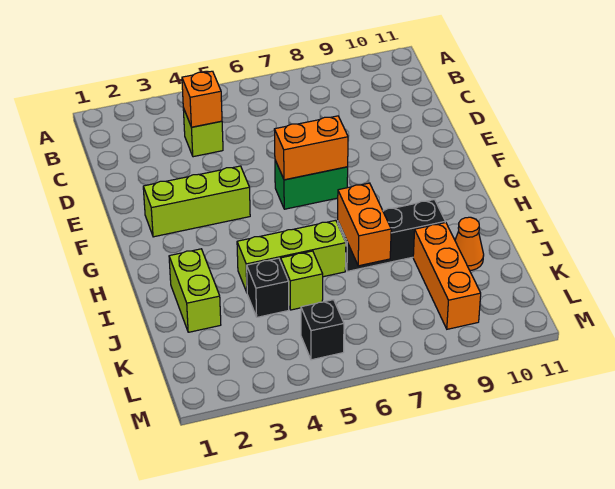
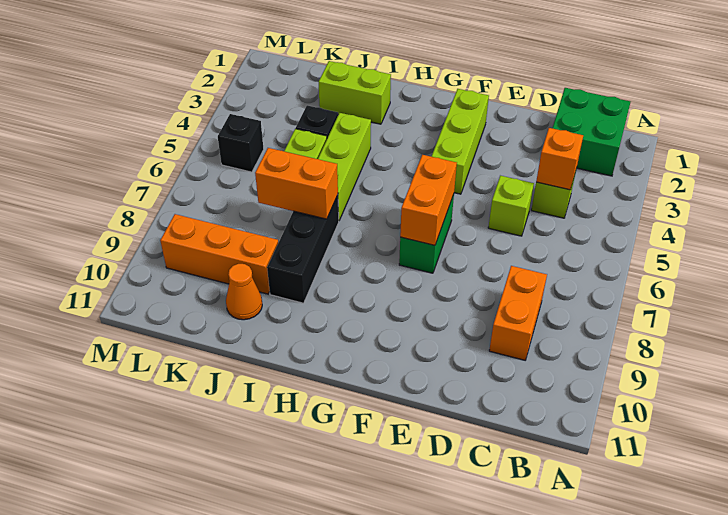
none -> green 2x2 brick [552,88,630,176]
none -> orange 1x2 brick [489,266,547,360]
none -> lime 1x1 brick [488,176,534,236]

